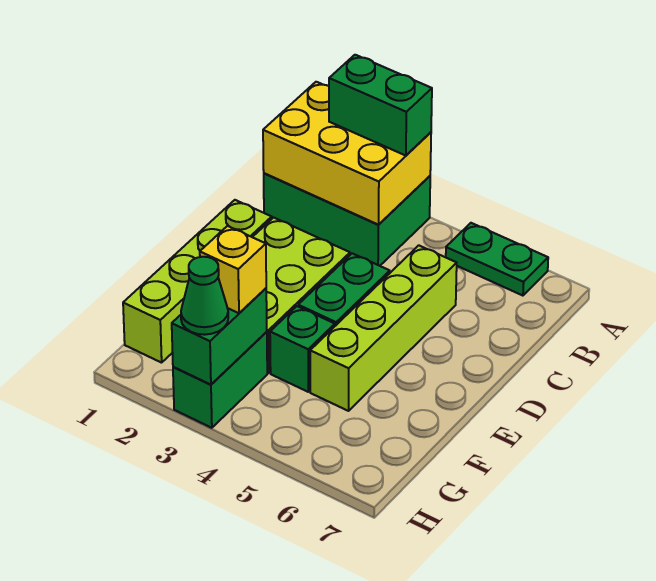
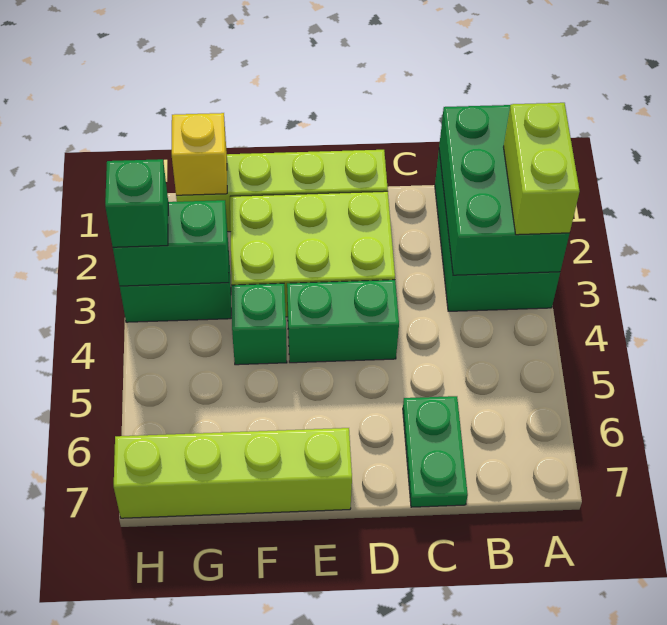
yellow 2x3 brick [263,82,431,225] -> green 2x3 brick [439,105,570,275]
green 1x2 brick [329,55,432,156] -> lime 1x2 brick [504,103,580,235]
green 1x2 plate [446,223,548,296] -> green 1x2 plate moved to [403,396,468,507]
lime 1x4 brick [310,245,457,411] -> lime 1x4 brick moved to [114,428,352,518]
yellow 1x1 brick [200,226,266,313] -> yellow 1x1 brick moved to [172,113,227,196]
green 1x1 cone [181,257,228,335] -> green 1x1 brick [105,159,168,247]

